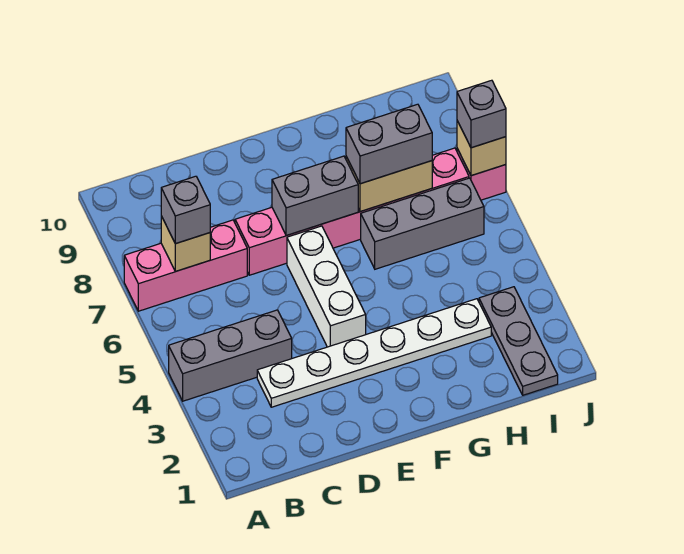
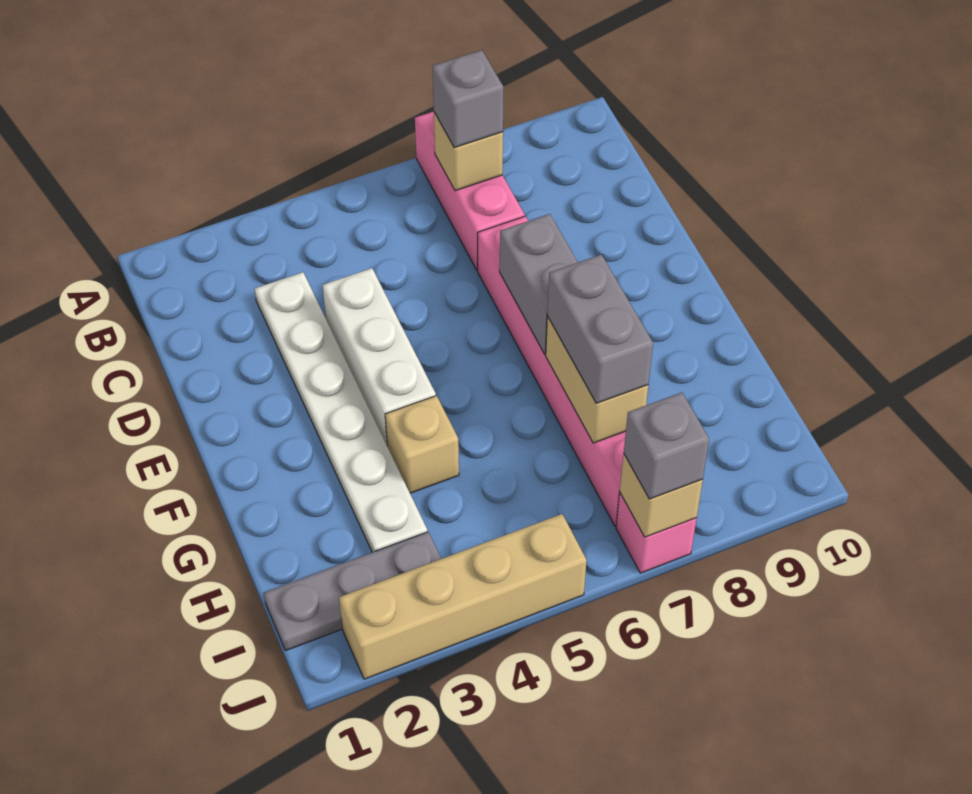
grey 1x3 brick [169,310,292,401] -> none
white 1x3 brick [287,226,366,347] -> white 1x3 brick turned to [323,268,436,445]
none -> tan 1x1 brick [385,396,459,493]
grey 1x3 brick [361,178,484,269] -> none
none -> tan 1x4 brick [339,514,587,679]

